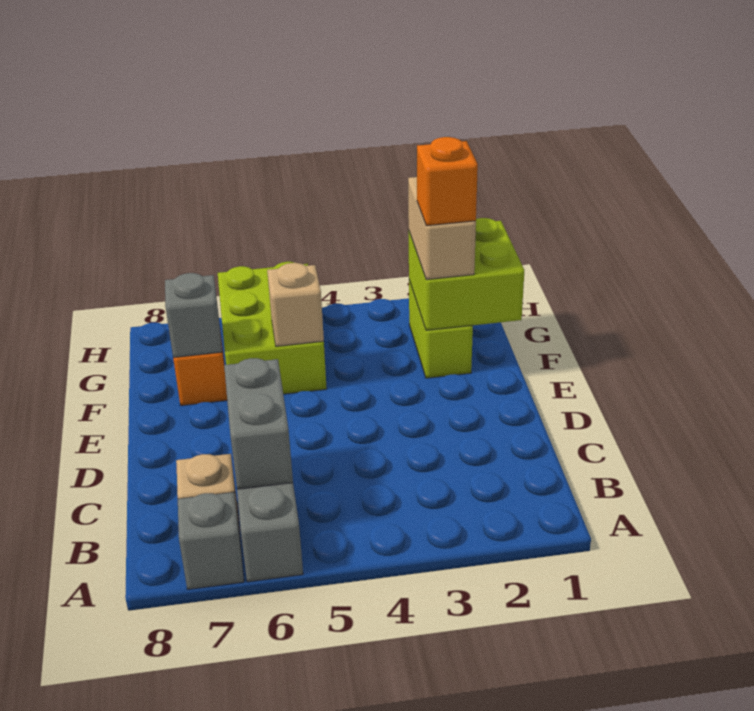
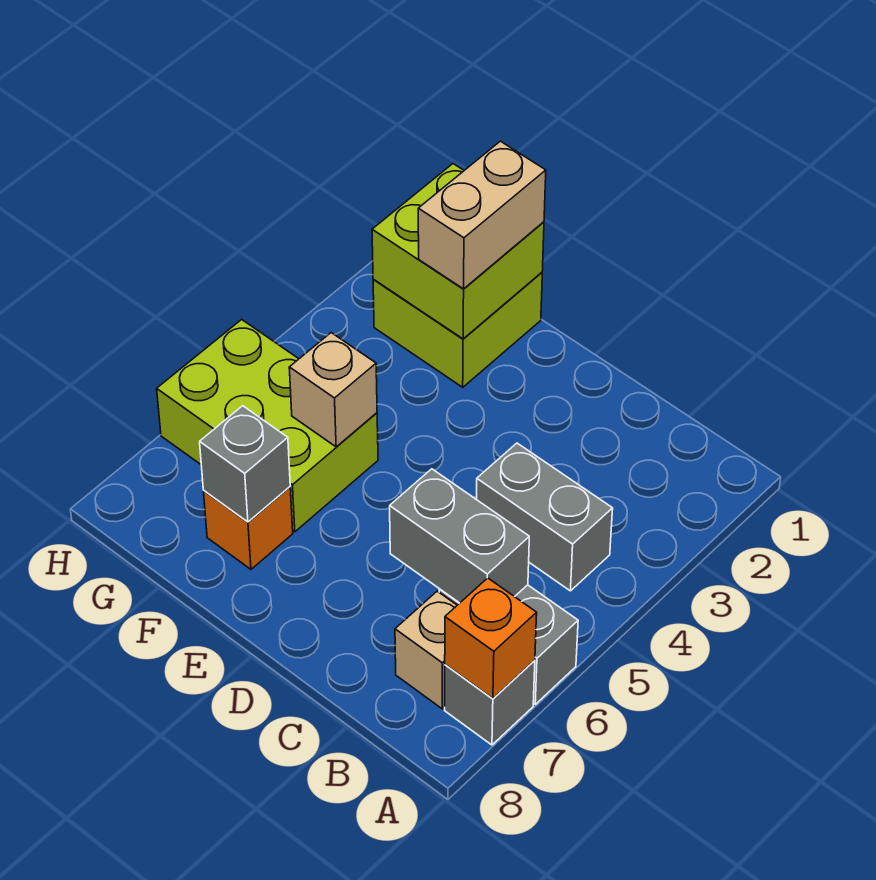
none -> grey 1x2 brick [477,443,613,591]
lime 1x2 brick [409,280,473,378] -> lime 2x2 brick [373,273,542,387]
tan 1x2 brick [408,177,476,280] -> tan 1x2 brick turned to [418,141,546,289]
orange 1x1 brick [417,137,478,226] -> orange 1x1 brick moved to [445,578,537,699]

